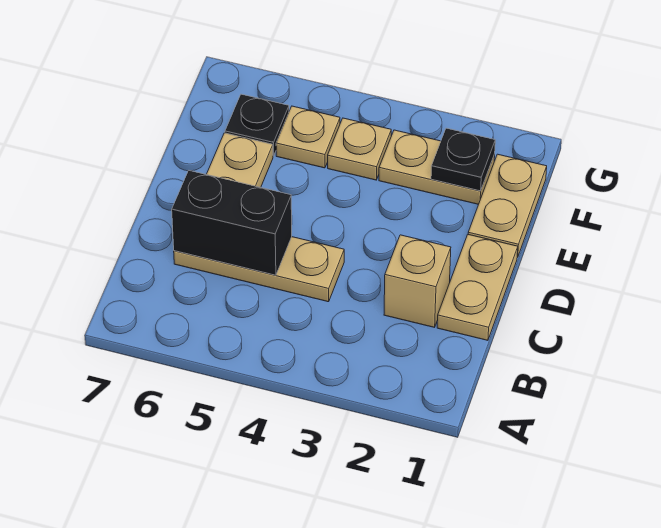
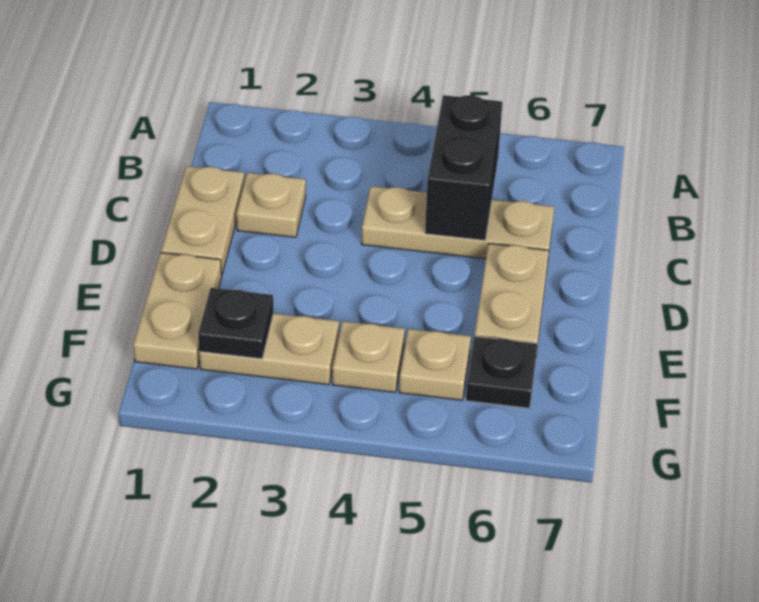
tan 1x1 brick [384,235,451,327] -> tan 1x1 plate [236,173,306,237]
black 1x2 brick [172,170,292,275] -> black 1x2 brick turned to [425,95,502,240]

